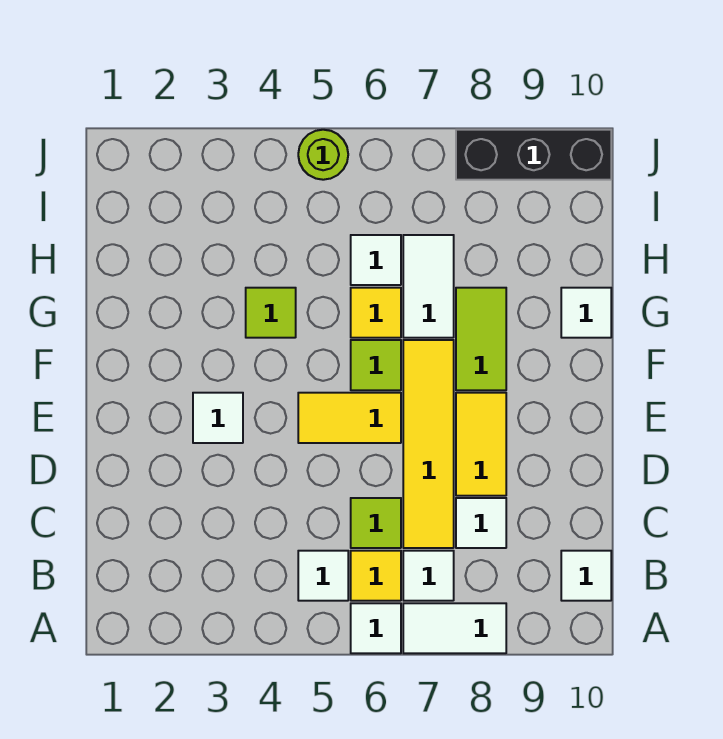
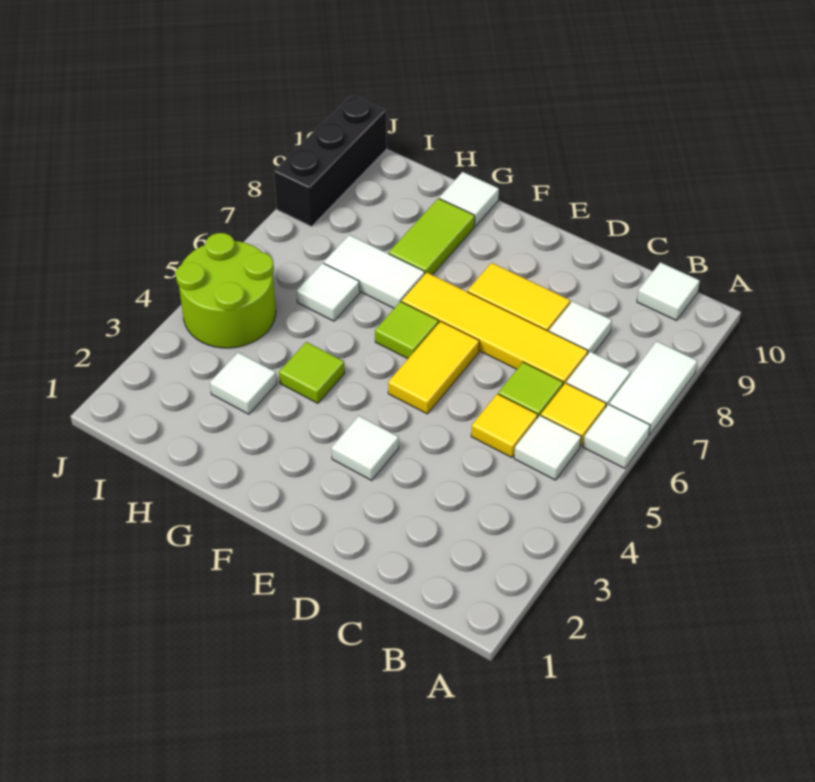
lime 1x2 tile [456,288,506,390] -> lime 1x2 tile turned to [389,198,475,275]
yellow 1x1 tile [351,288,401,338] -> yellow 1x1 tile moved to [471,394,538,458]
none -> white 1x1 tile [210,352,277,414]
lime 1x1 round brick [298,130,348,180] -> lime 2x2 round brick [176,233,276,348]

